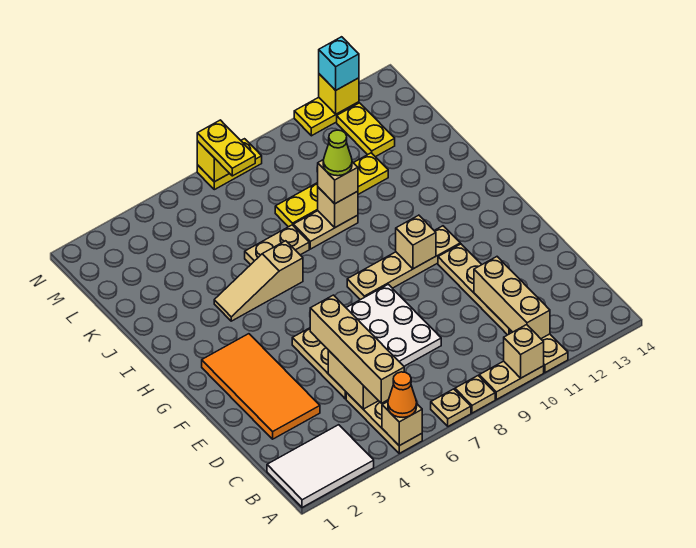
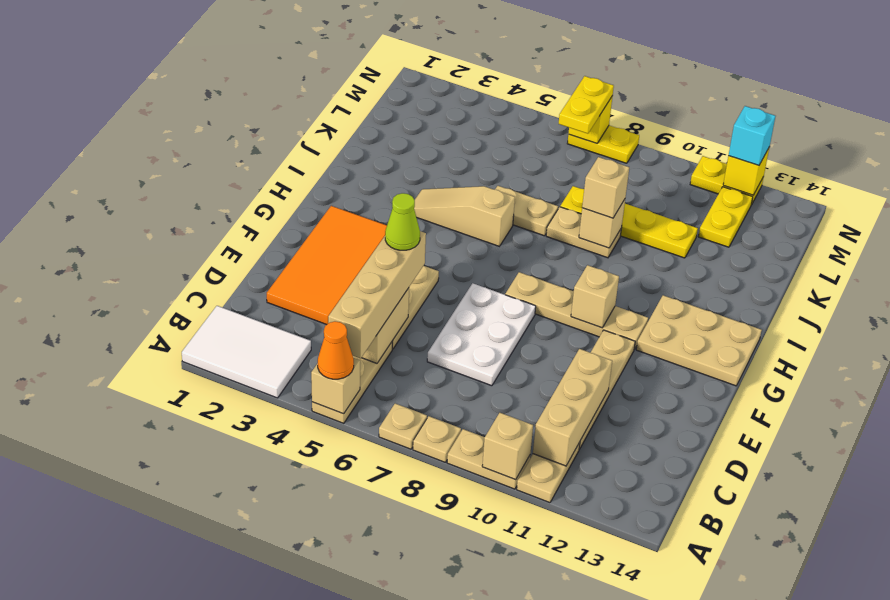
none -> tan 2x3 plate [636,295,762,386]
lime 1x1 cone [323,130,352,176] -> lime 1x1 cone moved to [385,193,420,250]

